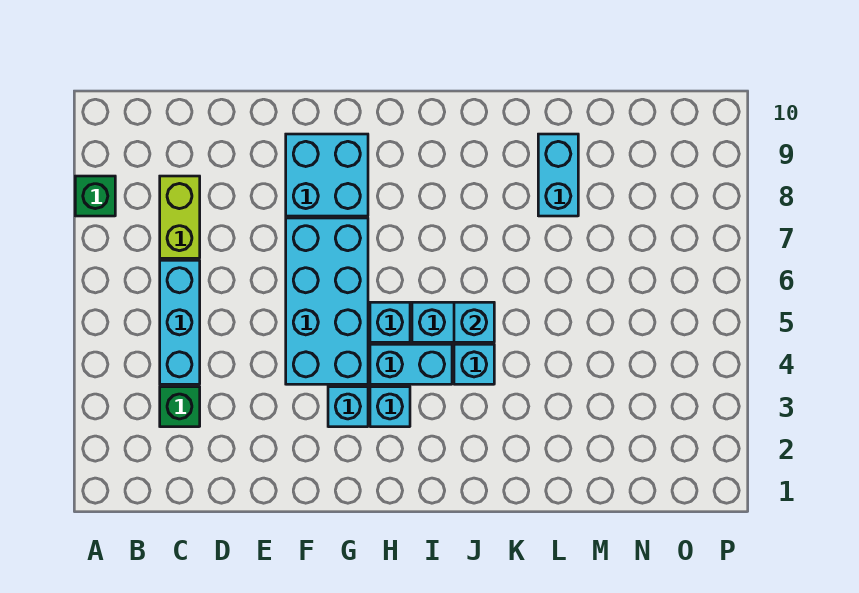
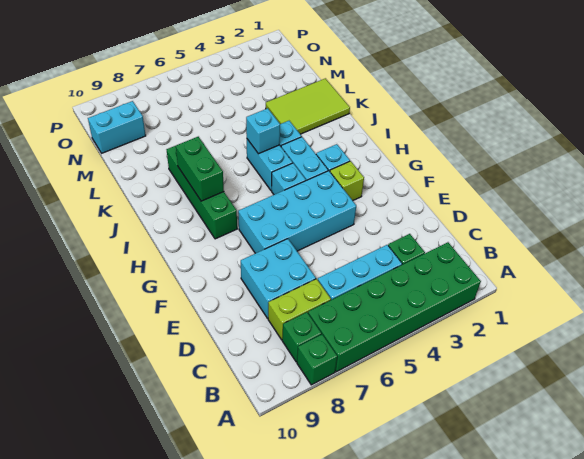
none -> green 2x6 brick [308,242,481,372]
none -> green 1x1 brick [282,312,322,362]
cyan 2x2 brick [286,134,368,216] -> cyan 2x2 brick moved to [241,239,316,318]
cyan 1x1 brick [328,387,368,427] -> lime 1x1 brick [330,161,364,200]
none -> green 1x4 brick [167,146,237,239]
none -> green 1x2 brick [176,137,224,201]
none -> lime 2x3 tile [266,78,350,134]
cyan 1x2 brick [538,134,578,216] -> cyan 1x2 brick moved to [88,101,146,153]

